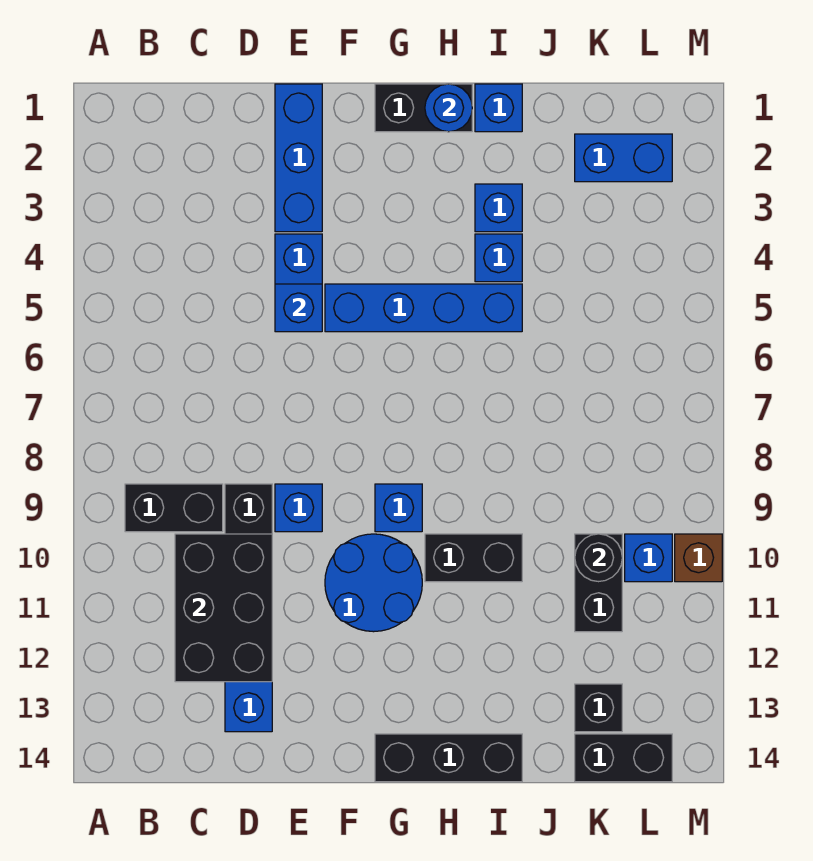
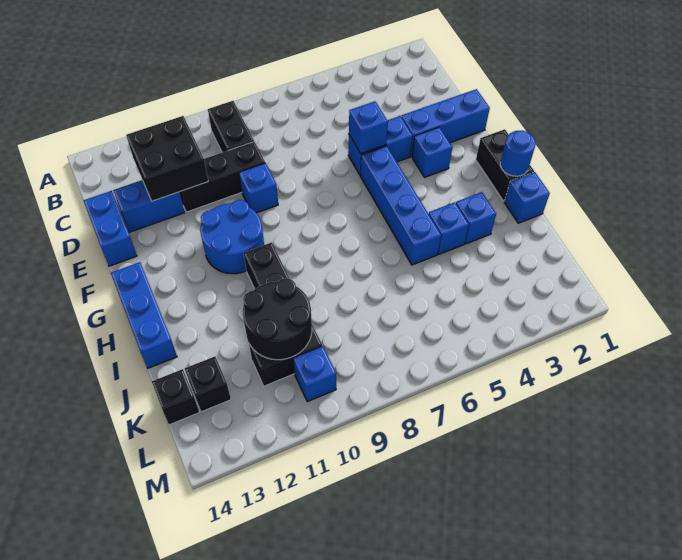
black 2x3 brick [175,534,272,682] -> black 2x2 brick [126,116,208,201]
blue 1x1 brick [375,484,422,532] -> blue 1x1 brick moved to [412,127,452,178]
black 1x3 brick [375,734,522,782] -> blue 1x3 brick [111,262,177,368]
blue 1x2 brick [575,134,672,182] -> blue 1x2 brick moved to [84,191,137,266]
black 1x1 round brick [575,534,622,582] -> black 2x2 round brick [243,278,312,360]
black 1x2 brick [575,734,672,782] -> black 1x1 brick [152,369,199,425]
brown 1x1 brick [675,534,722,582] -> none

